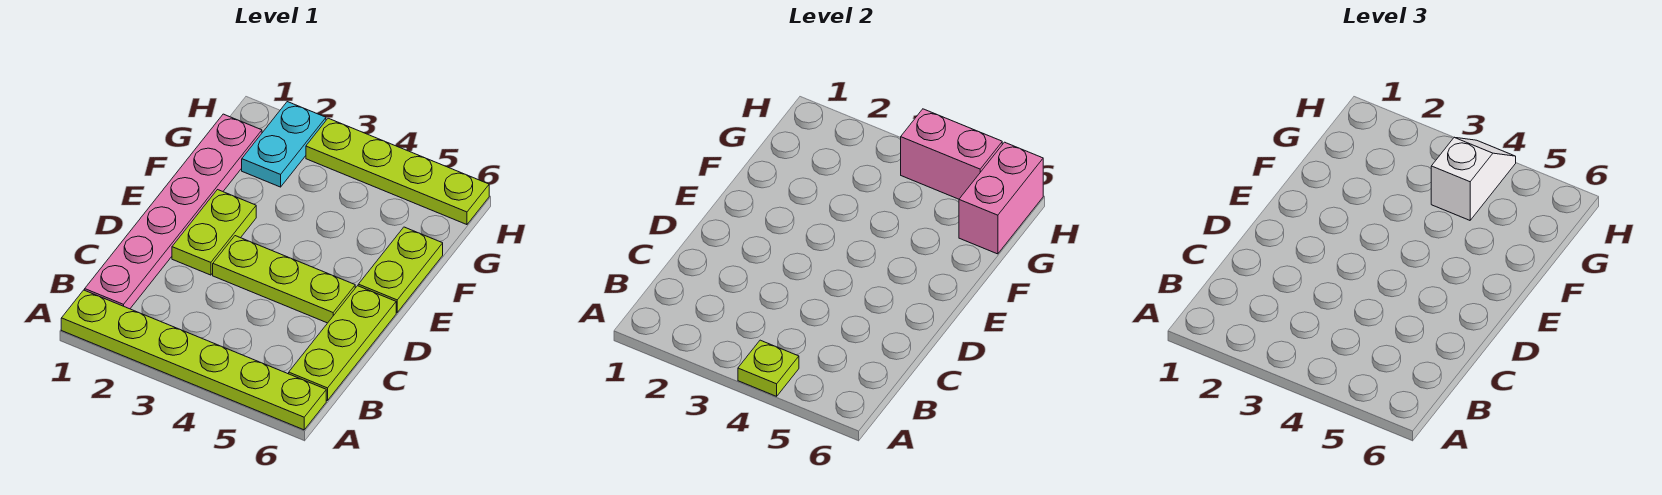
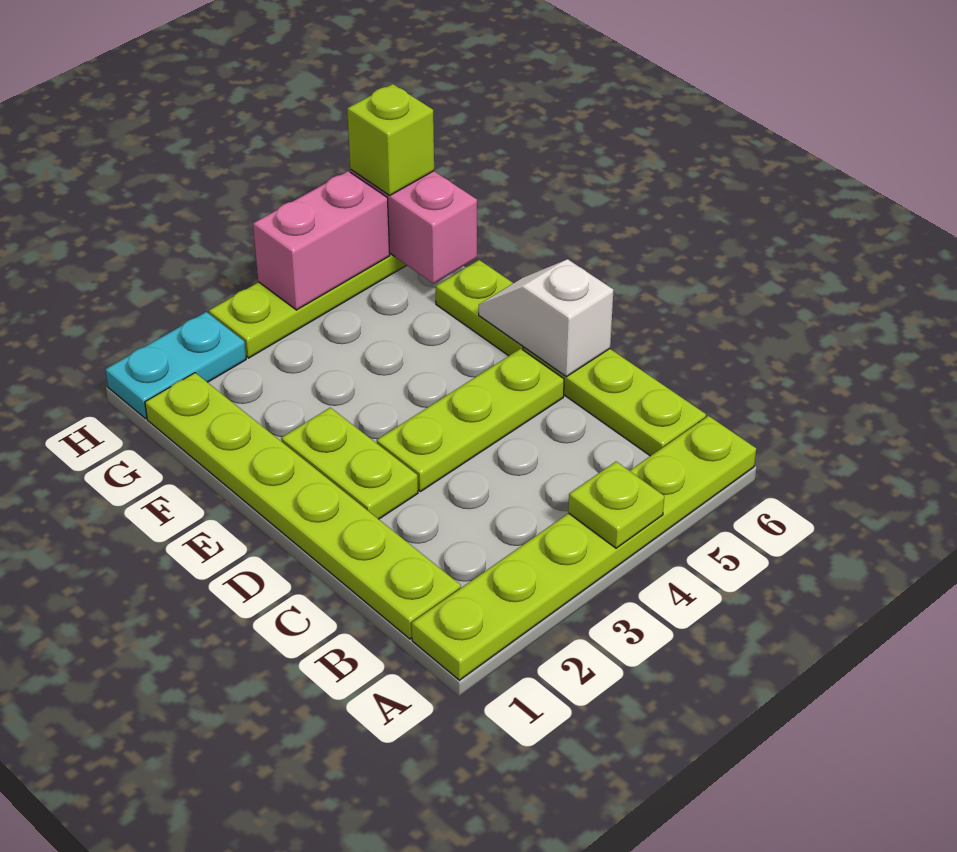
pink 1x6 plate [85,114,262,309] -> lime 1x6 plate [145,373,461,639]
cyan 1x2 plate [242,102,326,187] -> cyan 1x2 plate turned to [105,312,246,419]
white 1x2 slope [1431,137,1516,220] -> white 1x2 slope moved to [479,259,613,377]
none -> lime 1x1 brick [347,84,434,195]

